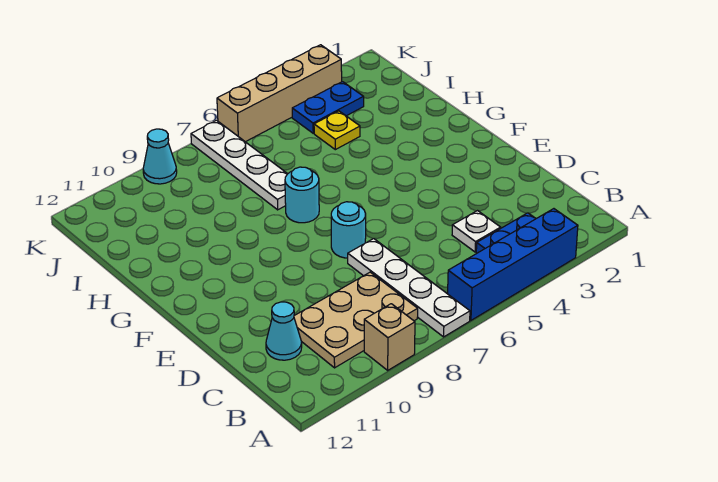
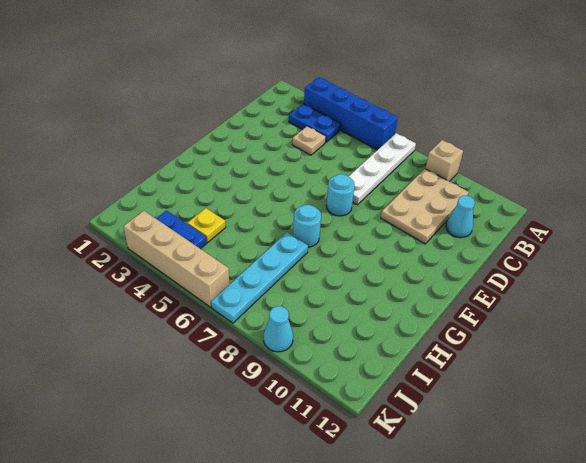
tan 2x3 plate [294,272,418,368] -> tan 2x3 plate turned to [381,169,469,244]
white 1x1 plate [452,211,501,252] -> tan 1x1 plate [292,126,326,155]
white 1x4 plate [191,120,287,210] -> cyan 1x4 plate [211,233,308,323]

